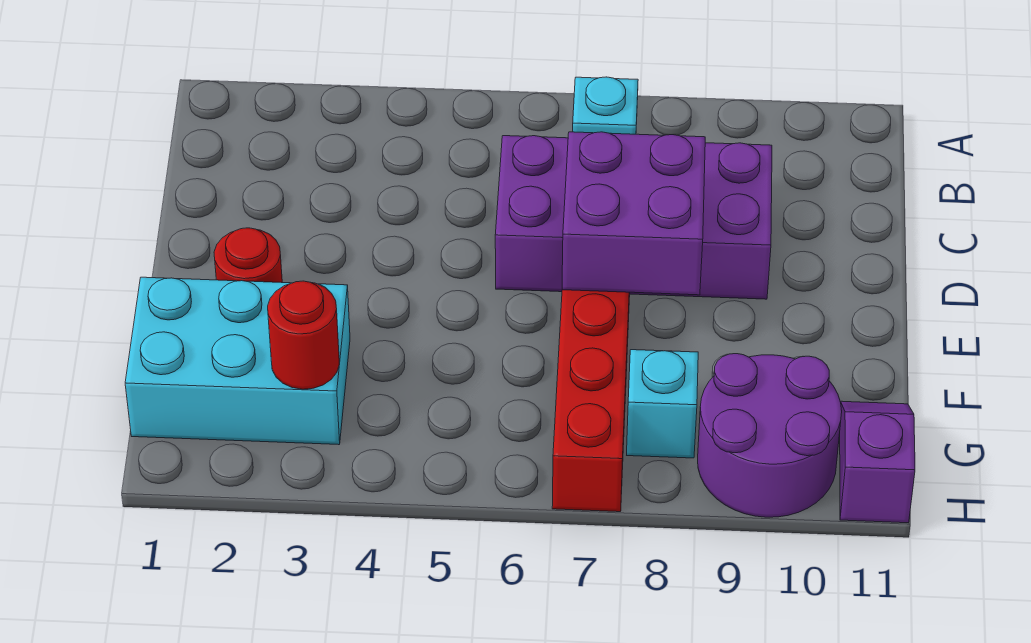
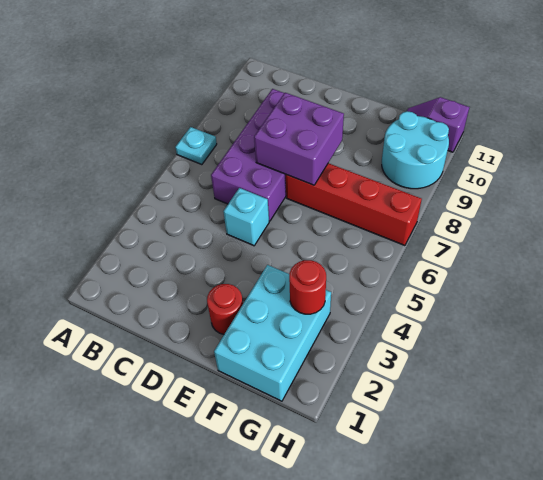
cyan 1x1 brick [627,350,698,458] -> cyan 1x1 brick moved to [223,188,269,246]
purple 2x2 round brick [698,354,842,517] -> cyan 2x2 round brick [382,111,449,189]

